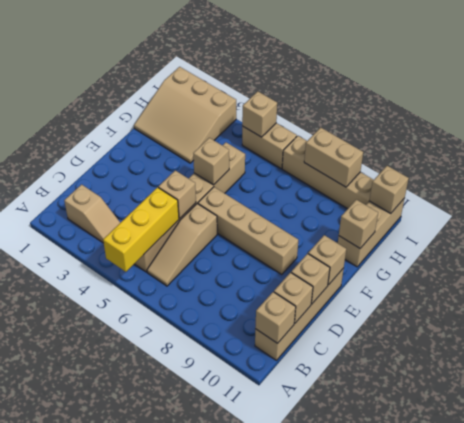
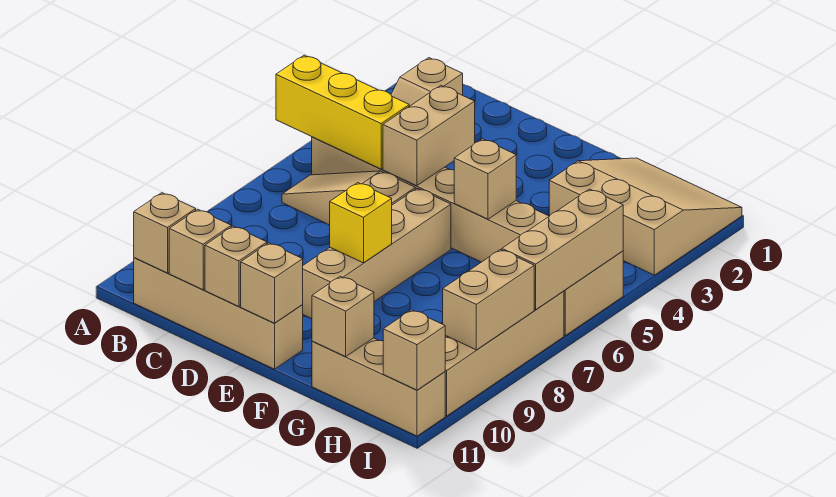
tan 1x1 brick [158,171,196,219] -> tan 1x2 brick [383,85,475,186]
none -> yellow 1x1 brick [330,183,392,263]
tan 3x3 slope [134,67,236,163] -> tan 3x3 slope turned to [549,158,742,275]
tan 1x1 brick [242,91,277,137] -> tan 1x3 brick [502,189,623,310]

